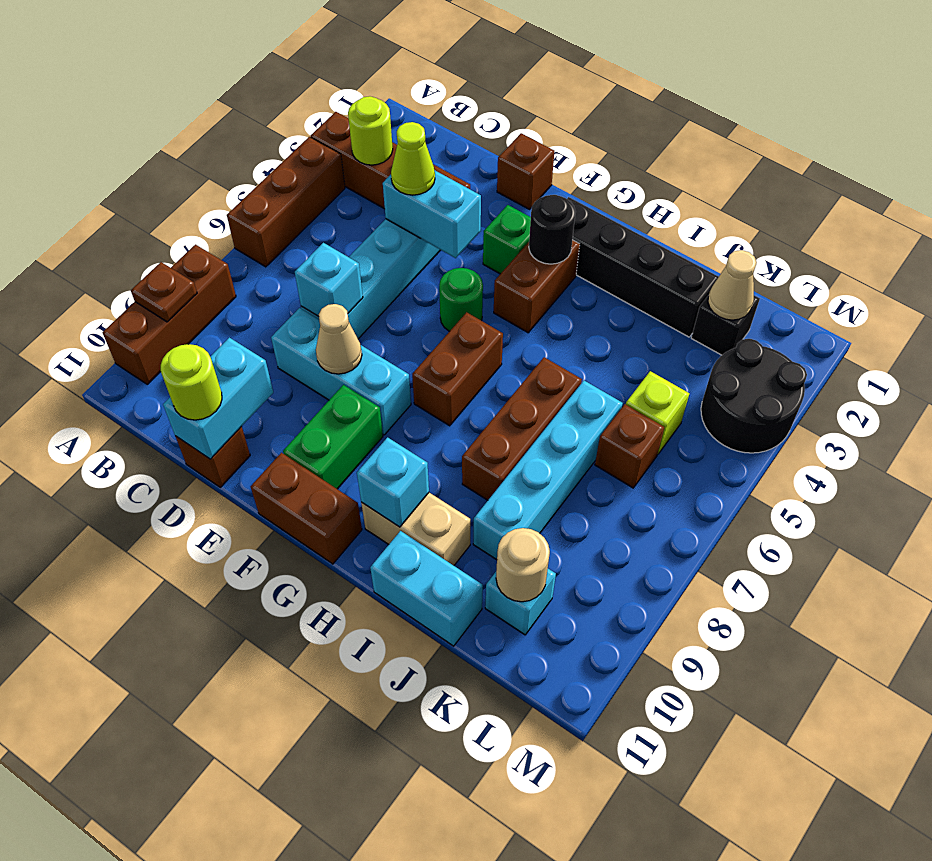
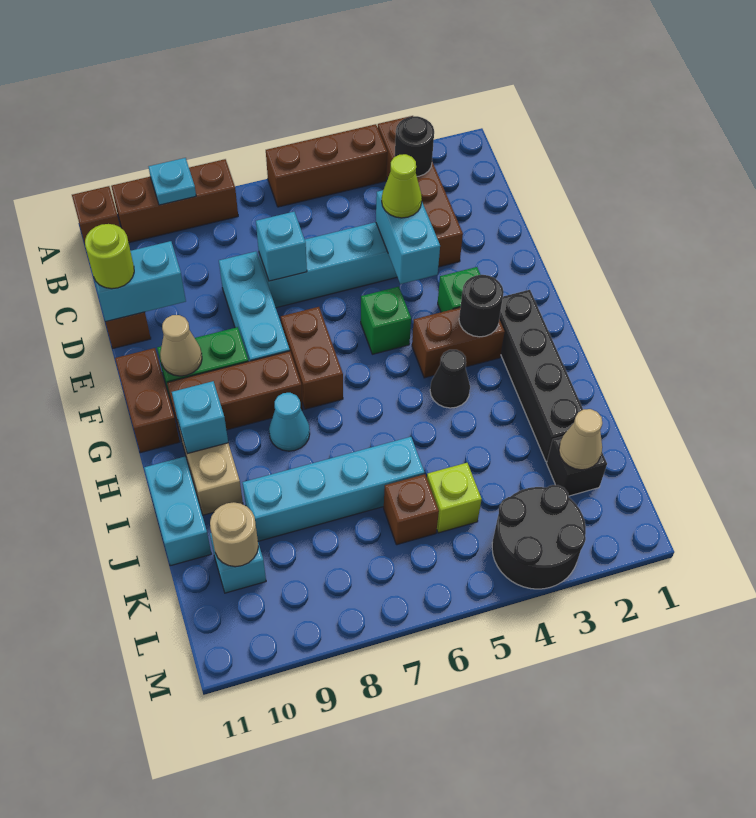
brown 1x1 plate [131,262,197,322] -> cyan 1x1 plate [149,158,196,205]
lime 1x1 round brick [348,96,393,165] -> black 1x1 round brick [395,116,434,177]
brown 1x1 brick [497,133,554,209] -> brown 1x1 brick moved to [72,186,120,243]
tan 1x1 cone [316,304,362,374] -> tan 1x1 cone moved to [160,315,202,376]
green 1x1 round brick [439,268,483,331] -> green 1x1 brick [361,287,411,354]
brown 1x2 brick [412,312,503,426] -> brown 1x2 brick turned to [281,307,343,409]
none -> black 1x1 cone [430,350,470,408]
none -> cyan 1x1 cone [269,393,310,451]
brown 1x3 brick [462,357,582,500] -> brown 1x3 brick moved to [167,351,303,437]

